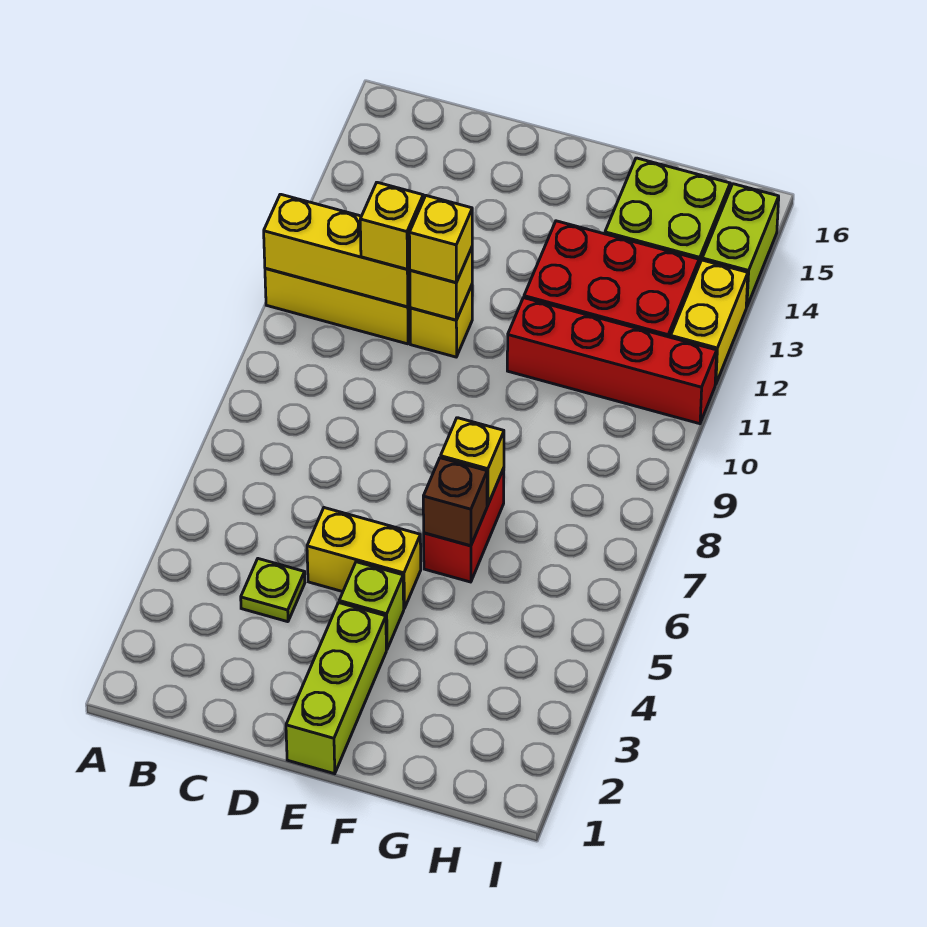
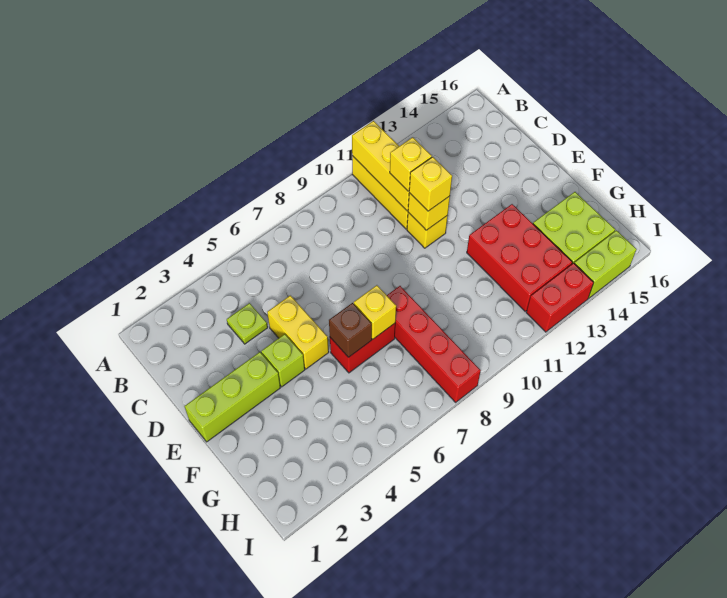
red 1x4 brick [507,298,717,424] -> red 1x4 brick moved to [387,286,481,402]
yellow 1x2 brick [671,260,748,385] -> red 1x2 brick [526,263,594,332]

